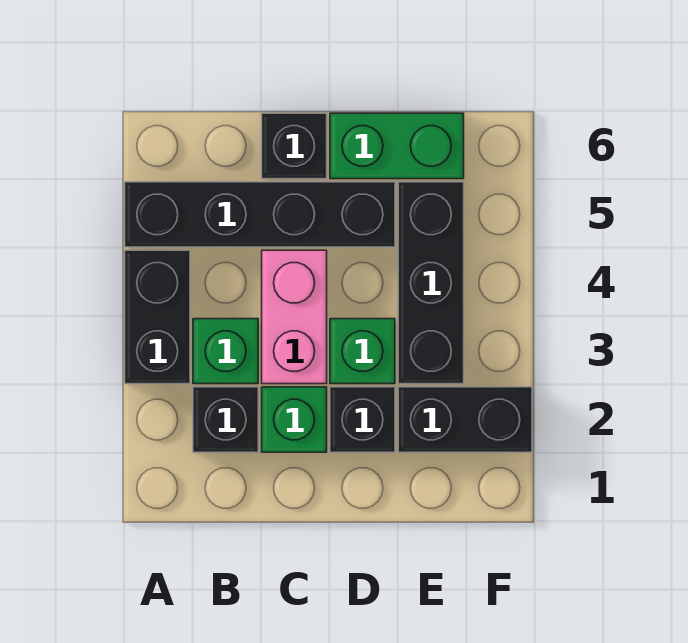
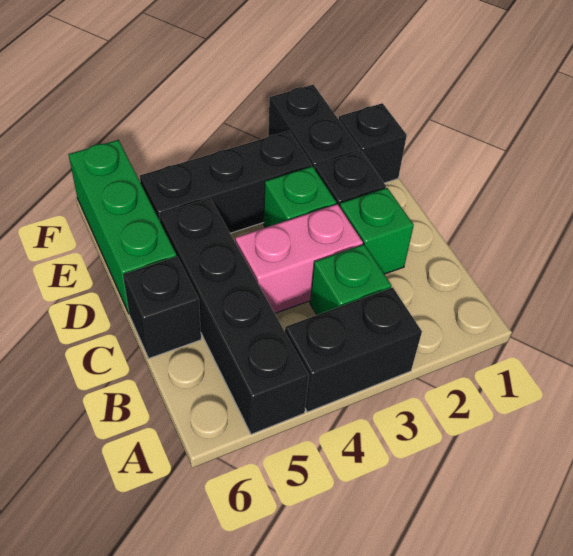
black 1x1 brick [193,387,258,452] -> black 1x1 brick moved to [339,103,407,183]
green 1x2 brick [330,113,464,179] -> green 1x3 brick [68,140,177,313]

